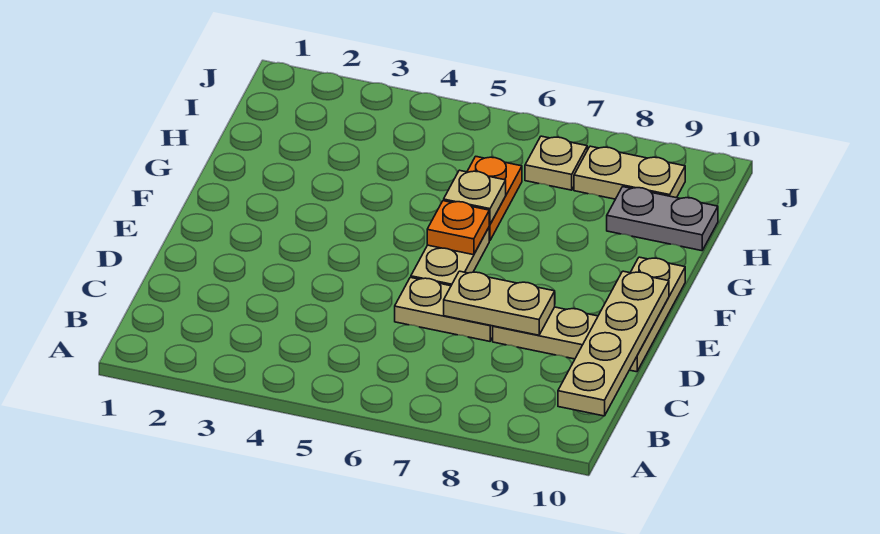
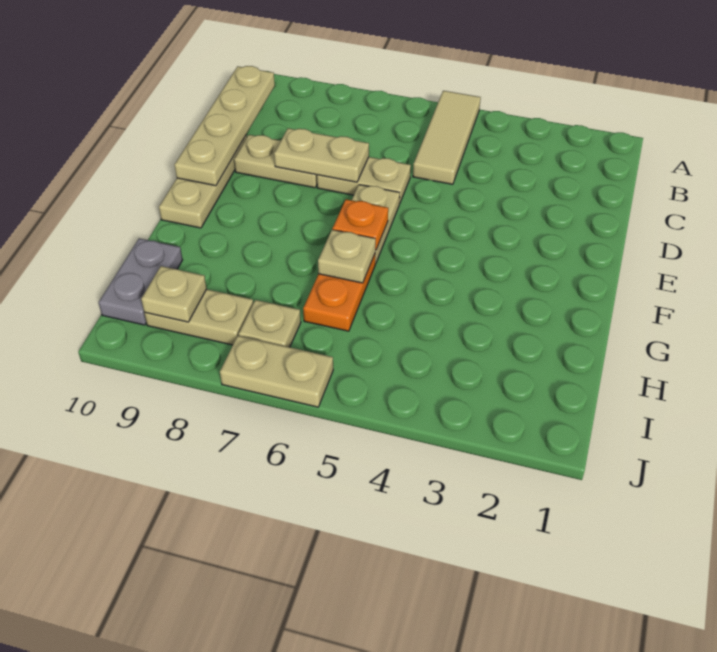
none -> tan 1x3 tile [413,91,481,184]
grey 1x2 plate [607,187,718,251] -> grey 1x2 plate turned to [99,238,183,325]
none -> tan 1x1 plate [141,266,207,322]
none -> tan 1x2 plate [220,336,333,407]

